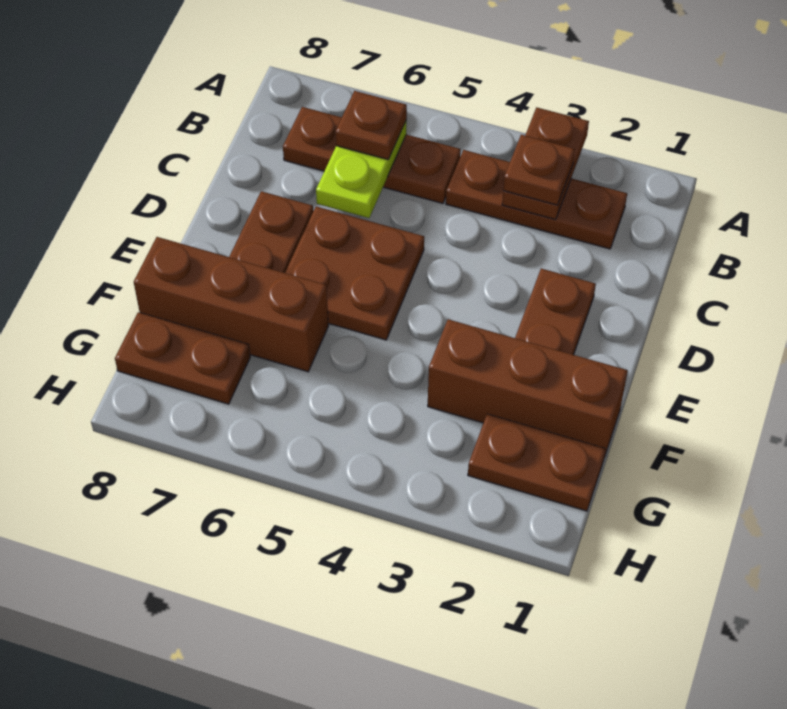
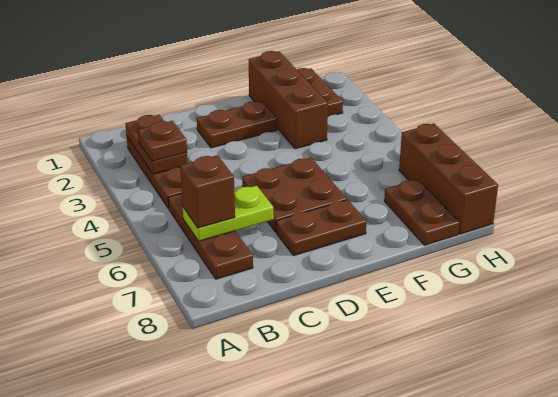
brown 1x2 plate [502,107,589,220] -> brown 1x2 plate turned to [125,115,188,174]
brown 1x1 plate [336,91,407,160] -> brown 1x1 brick [180,155,235,228]
brown 1x3 brick [134,237,329,372] -> brown 1x3 brick moved to [399,124,498,234]

